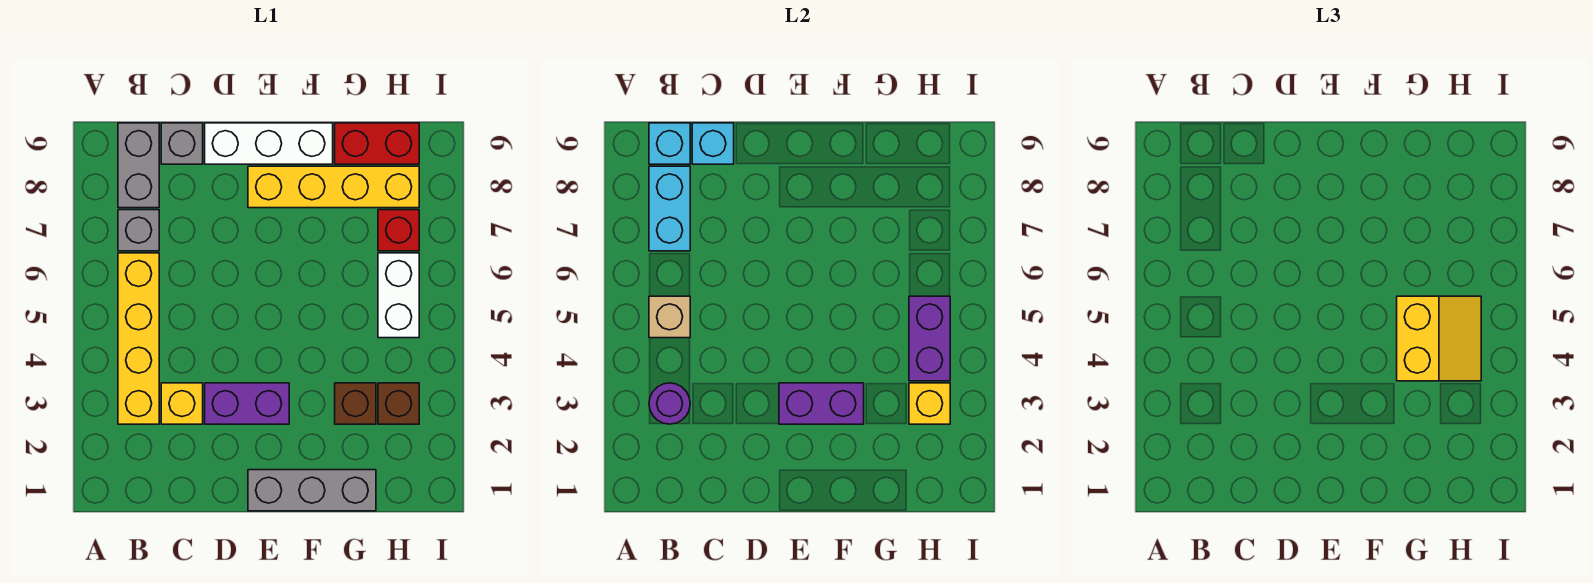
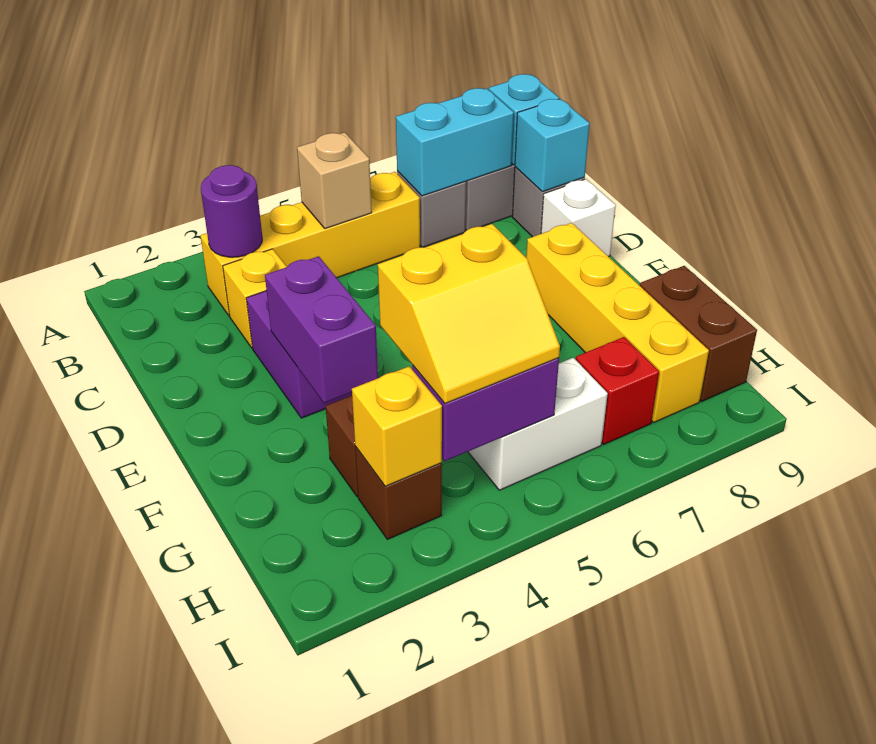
white 1x3 brick [205,123,333,164] -> white 1x1 brick [541,179,616,257]
grey 1x3 brick [248,470,376,511] -> none
red 1x2 brick [335,123,419,164] -> brown 1x2 brick [640,266,757,401]

